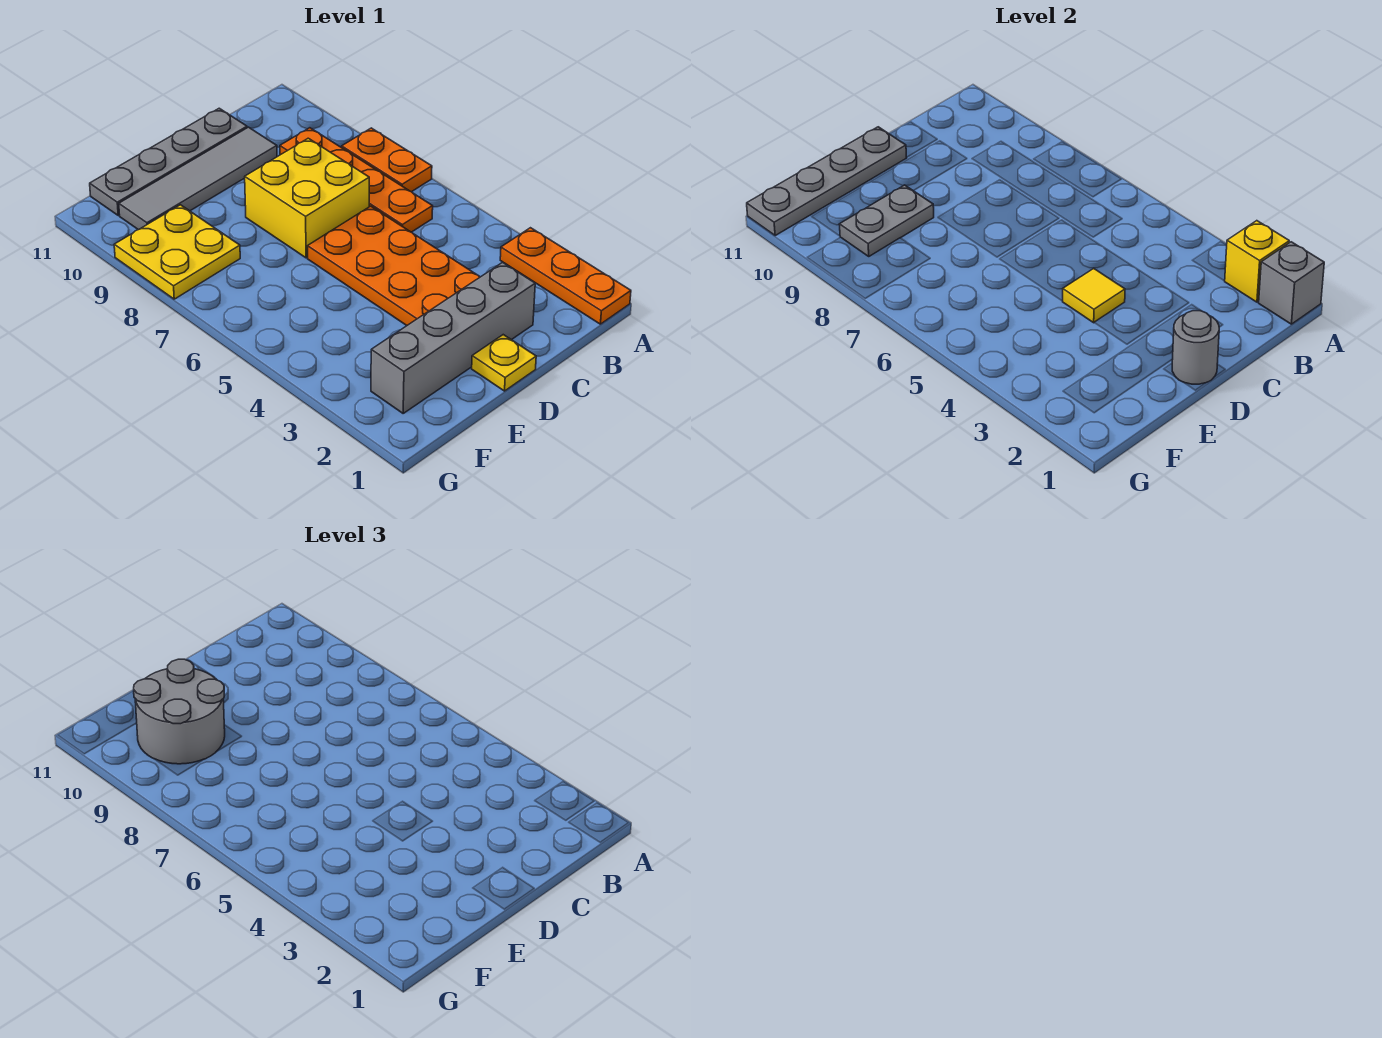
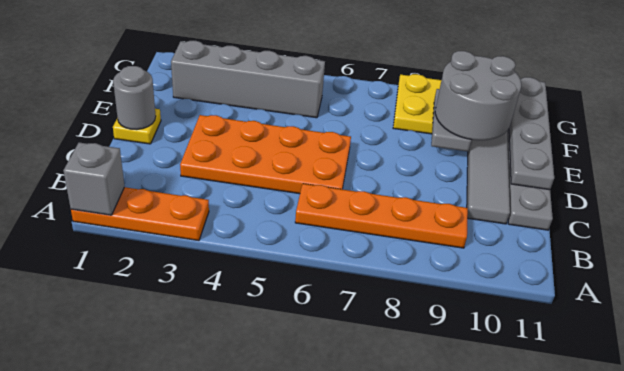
yellow 1x1 brick [1225,221,1289,302] -> none
orange 1x2 plate [342,128,432,192] -> none
grey 1x4 brick [371,262,535,413] -> grey 1x4 brick turned to [171,41,325,118]
yellow 2x2 brick [245,138,369,258] -> none
yellow 1x1 tile [1063,269,1125,323] -> none

